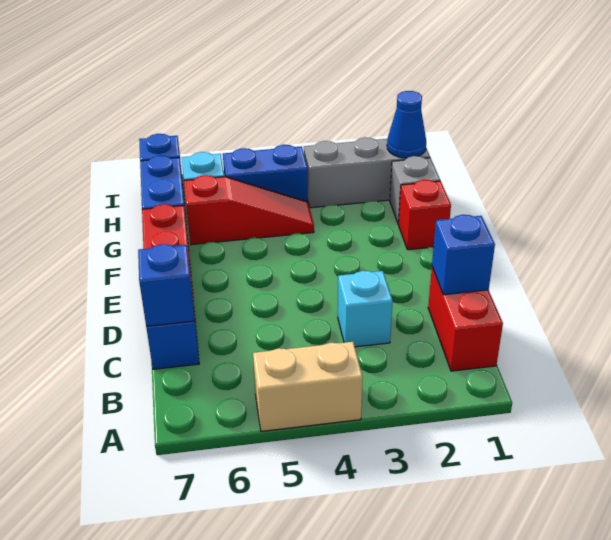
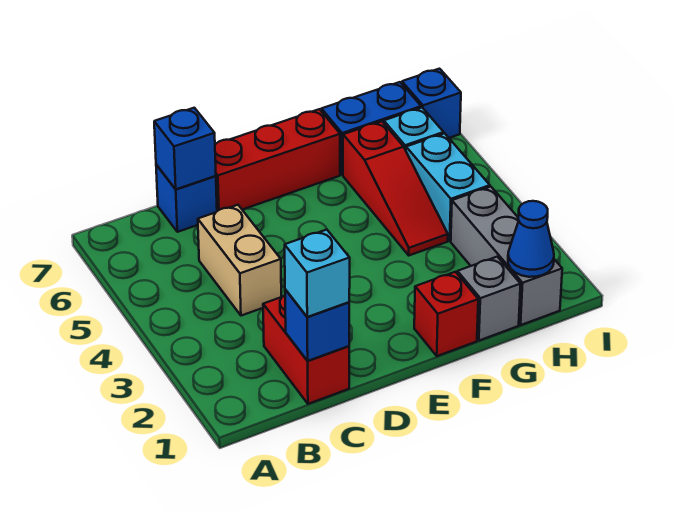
tan 1x2 brick [253,342,363,431] -> tan 1x2 brick moved to [198,205,281,316]
red 1x2 brick [428,267,503,371] -> red 1x2 brick turned to [263,295,349,404]
cyan 1x1 brick [338,271,393,347] -> cyan 1x1 brick moved to [285,230,350,317]
blue 1x2 brick [223,145,308,202] -> cyan 1x2 brick [406,133,490,241]

